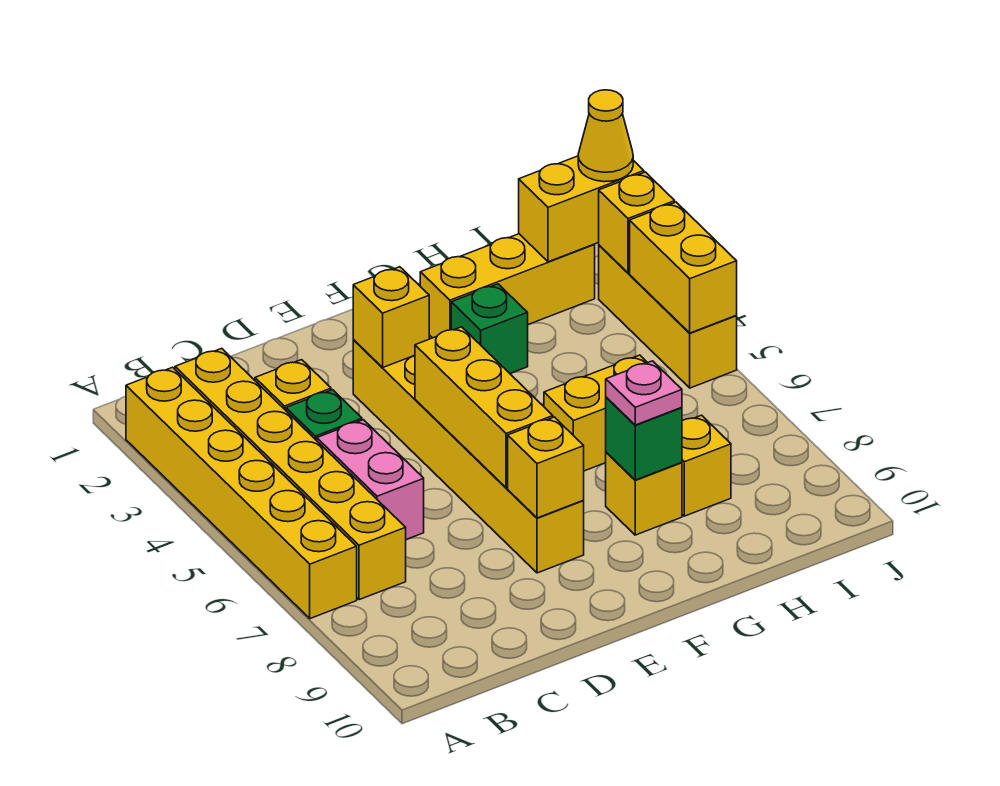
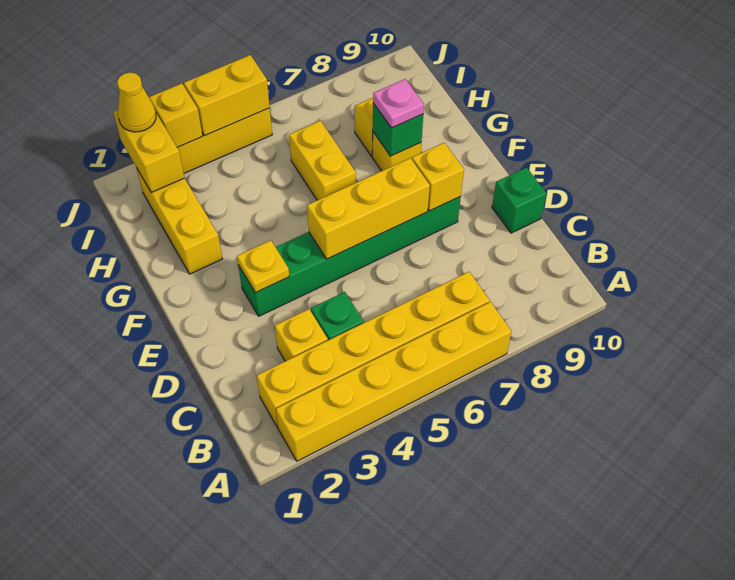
pink 1x2 brick [317,420,424,539] -> none
yellow 1x6 brick [353,340,584,573] -> green 1x6 brick [238,197,461,316]
yellow 1x1 brick [353,267,429,367] -> yellow 1x1 plate [237,240,289,293]
green 1x1 brick [451,284,528,373] -> green 1x1 brick moved to [492,168,547,233]

